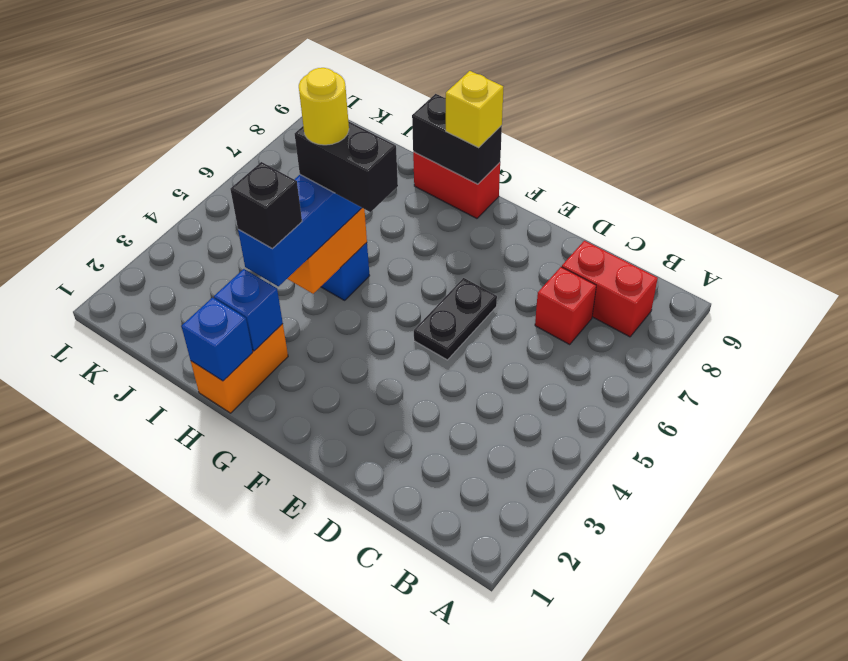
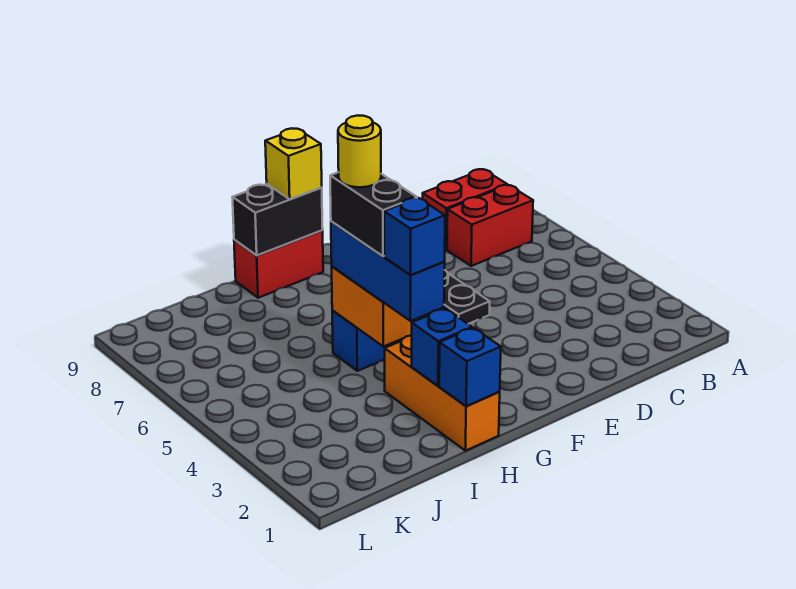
red 1x1 brick [535,267,596,344] -> red 1x2 brick [447,185,533,266]
black 1x2 brick [295,121,398,212] -> black 1x2 brick turned to [330,172,417,256]
orange 1x2 brick [191,324,288,413] -> orange 1x3 brick [385,335,500,451]
black 1x1 brick [230,162,302,249] -> blue 1x1 brick [384,198,445,275]

